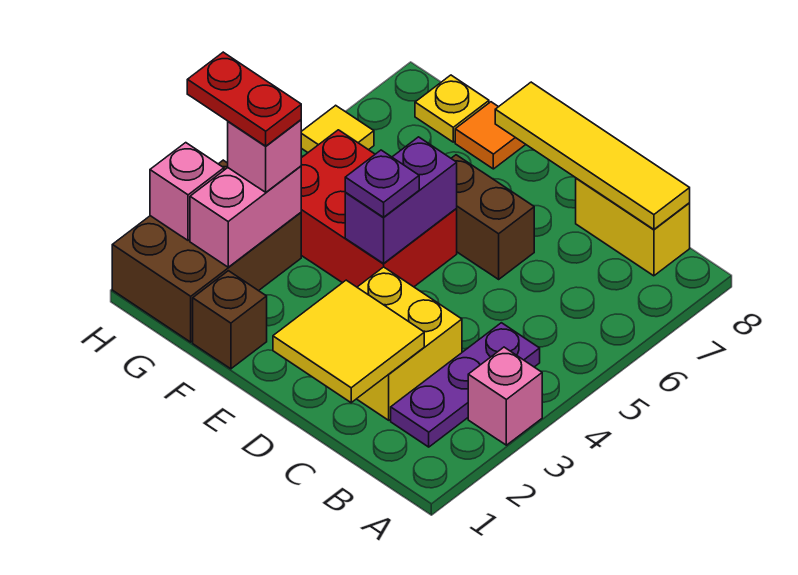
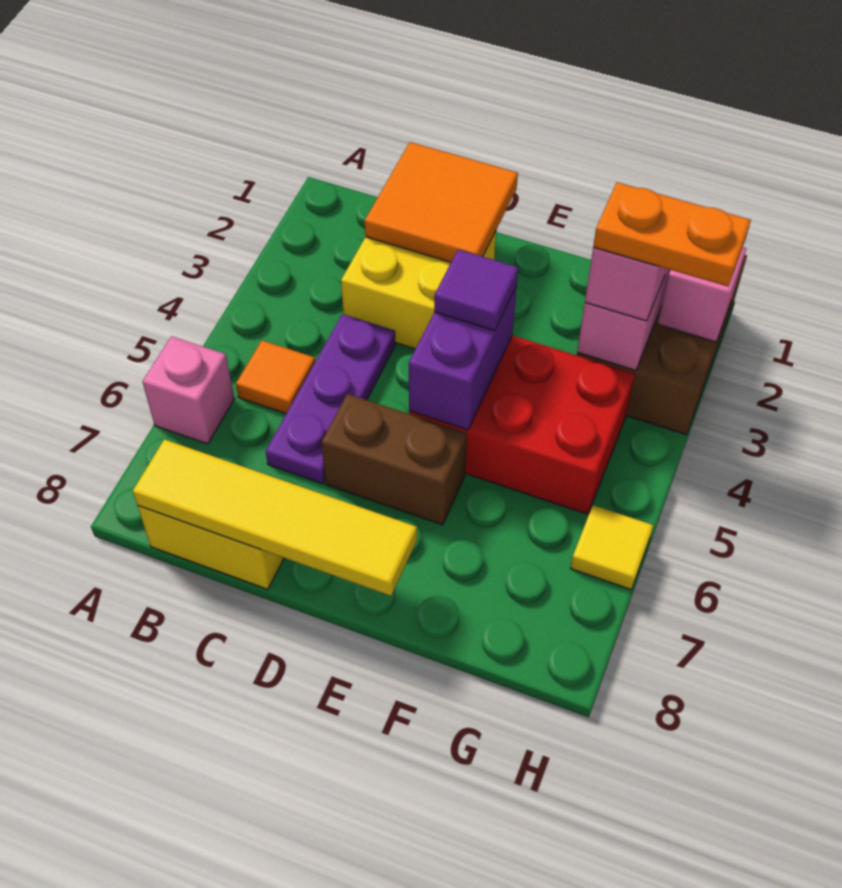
pink 1x1 brick [468,347,542,445] -> pink 1x1 brick moved to [142,336,234,444]
purple 1x3 plate [391,323,540,447] -> purple 1x3 plate moved to [266,314,396,484]
yellow 2x2 tile [273,280,424,403] -> orange 2x2 tile [365,142,518,262]
purple 1x1 plate [345,150,419,218] -> purple 1x1 tile [434,249,518,331]
brown 1x1 brick [193,271,267,369] -> none
orange 1x1 tile [455,102,526,169] -> orange 1x1 tile moved to [236,340,315,413]
red 1x2 plate [187,52,301,146] -> orange 1x2 plate [593,182,751,286]
yellow 1x1 plate [415,75,489,142] -> none

